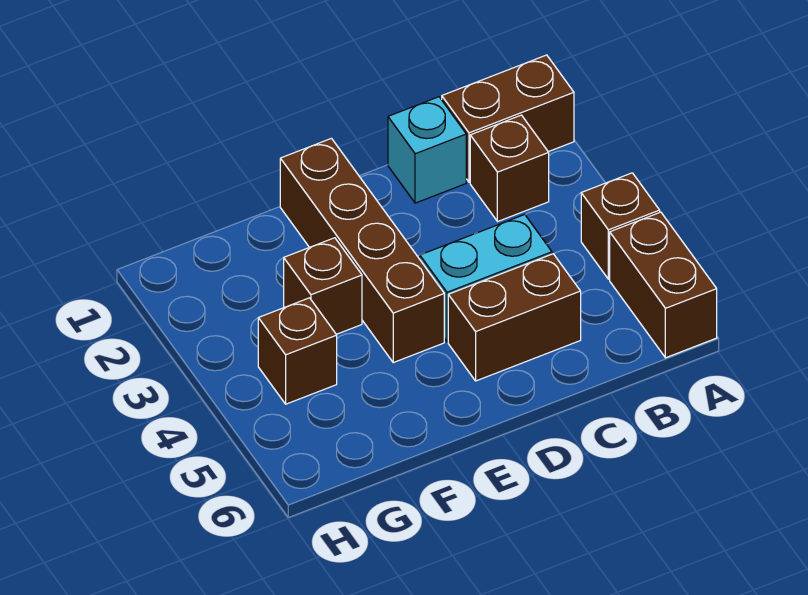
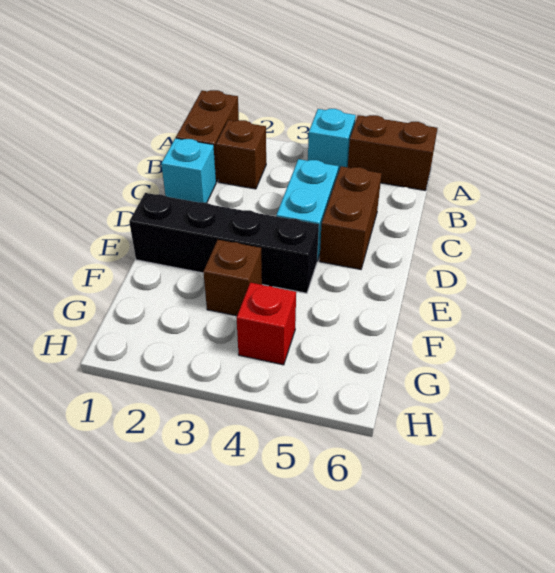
brown 1x1 brick [581,173,660,279] -> cyan 1x1 brick [308,109,356,173]
brown 1x4 brick [280,138,444,363] -> black 1x4 brick [129,193,319,293]
brown 1x1 brick [258,298,337,404] -> red 1x1 brick [237,283,296,365]

